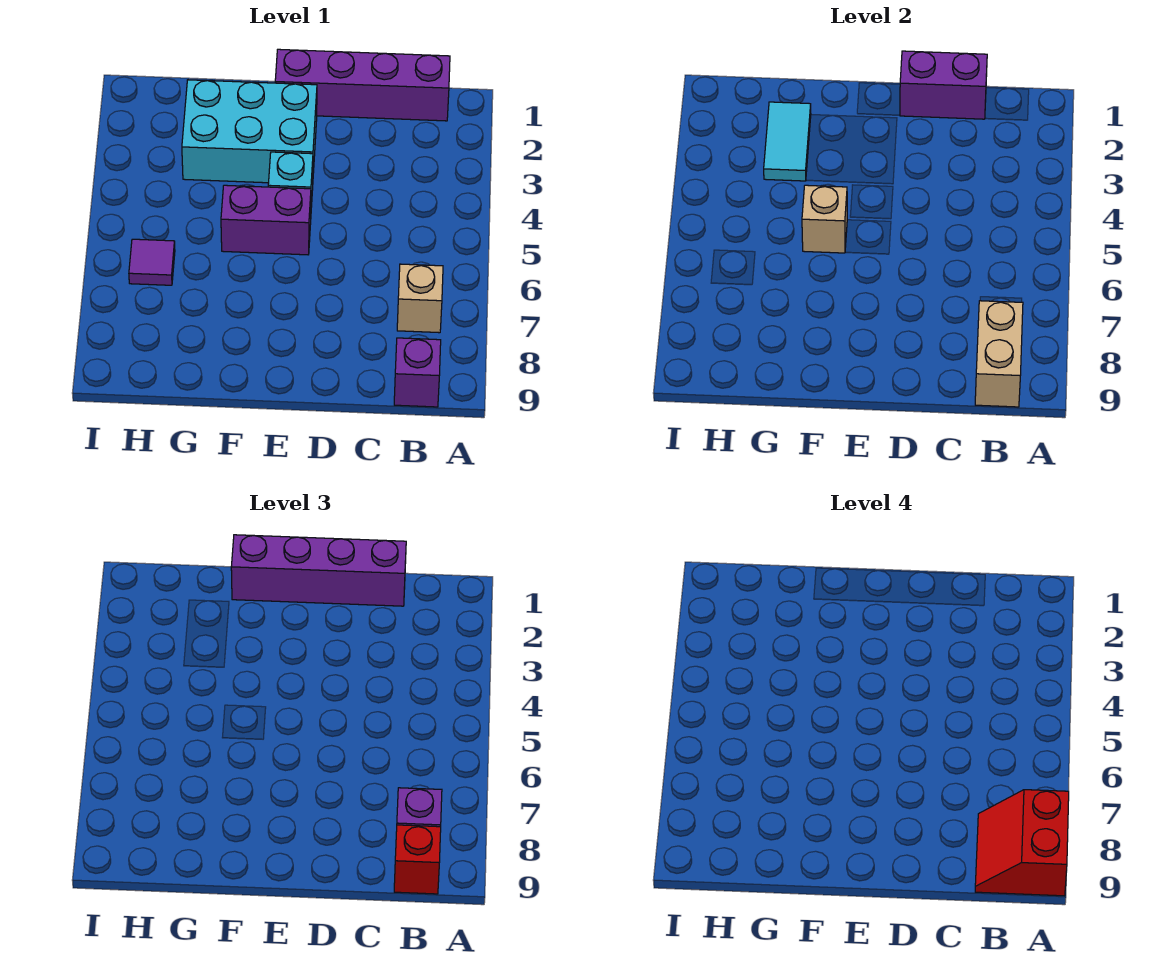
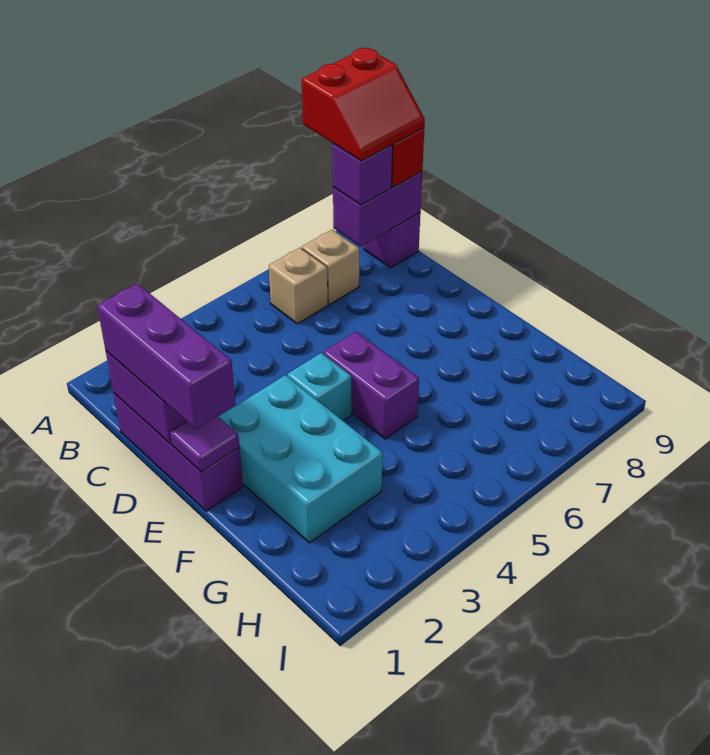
purple 1x4 brick [275,49,450,121] -> purple 1x3 brick [113,393,243,511]
tan 1x2 brick [975,301,1023,407] -> purple 1x2 brick [333,172,422,247]
purple 1x4 brick [231,535,406,606] -> purple 1x3 brick [97,284,236,429]
tan 1x1 brick [802,185,847,253] -> tan 1x1 brick moved to [269,248,328,324]
cyan 1x2 tile [764,102,811,181] -> none
purple 1x1 tile [129,239,175,285] -> purple 1x1 tile moved to [170,416,239,472]

